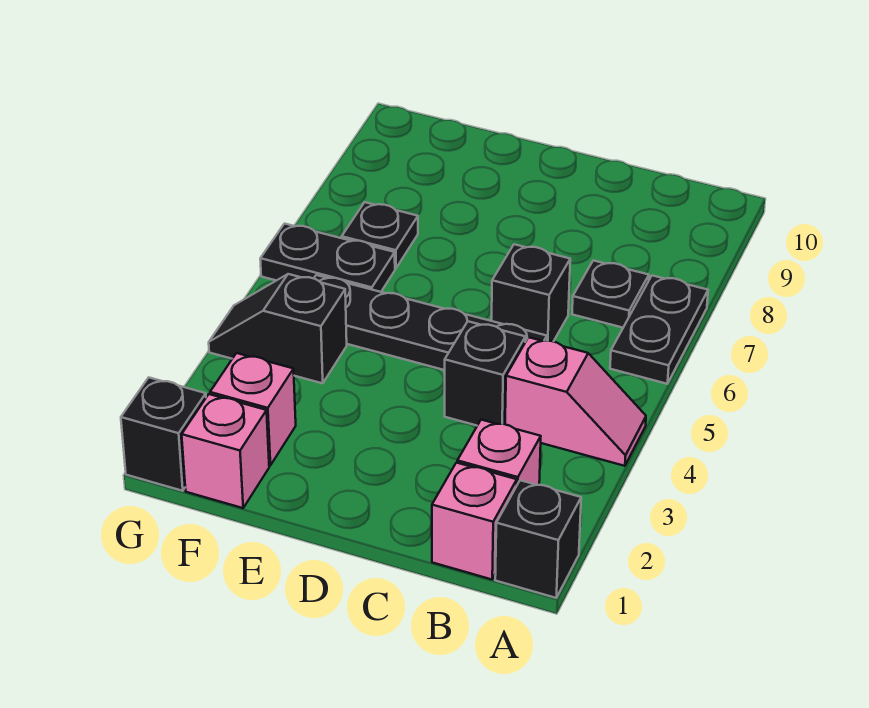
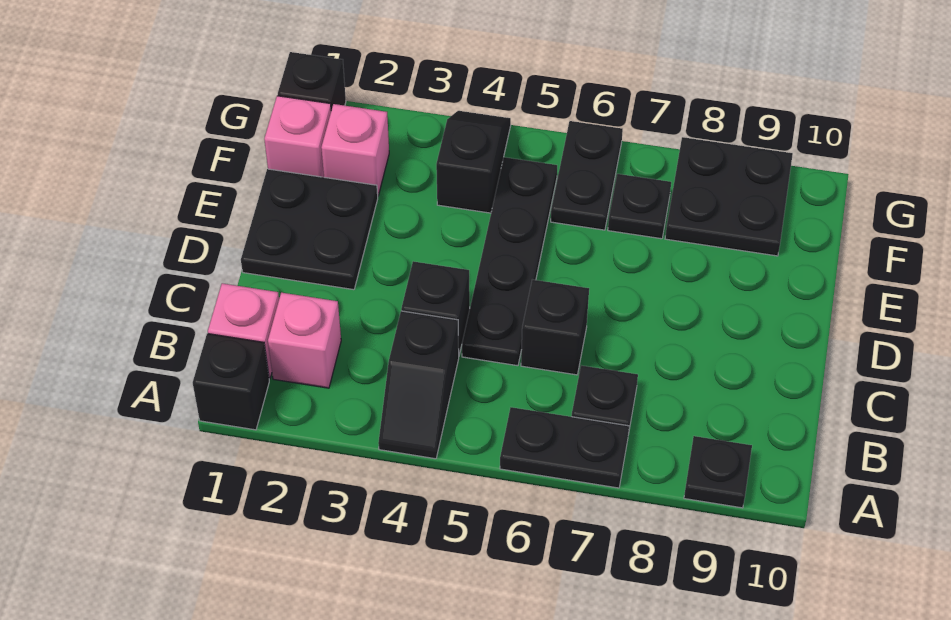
pink 1x2 slope [505,337,646,466] -> black 1x2 slope [378,311,459,459]
none -> black 1x1 plate [684,436,752,508]
none -> black 2x2 plate [241,169,378,290]
none -> black 2x2 plate [665,137,793,256]

